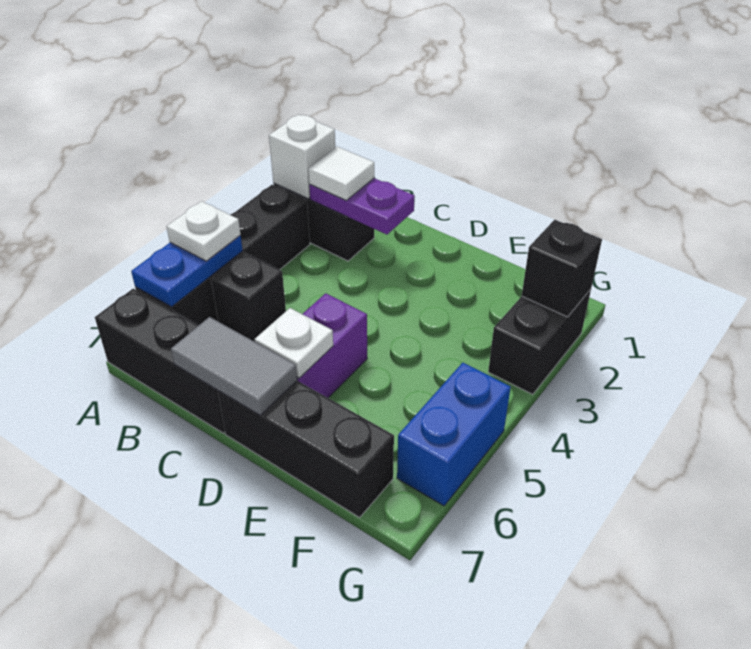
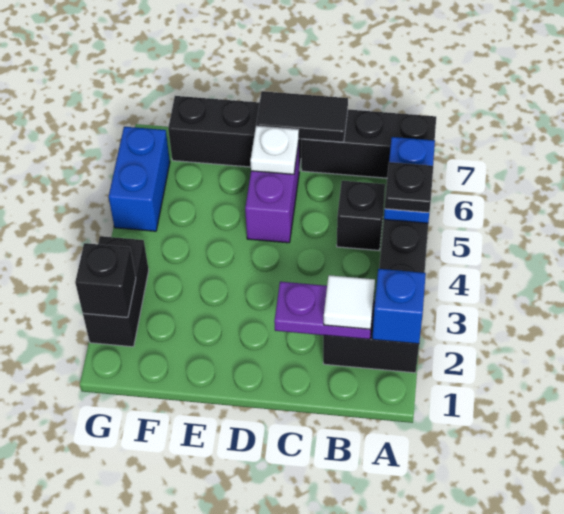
white 1x1 brick [269,114,335,199] -> blue 1x1 brick [372,269,426,344]
white 1x1 plate [167,201,241,261] -> black 1x1 plate [385,162,433,212]
grey 1x2 tile [171,317,297,415] -> black 1x2 tile [256,91,348,142]

